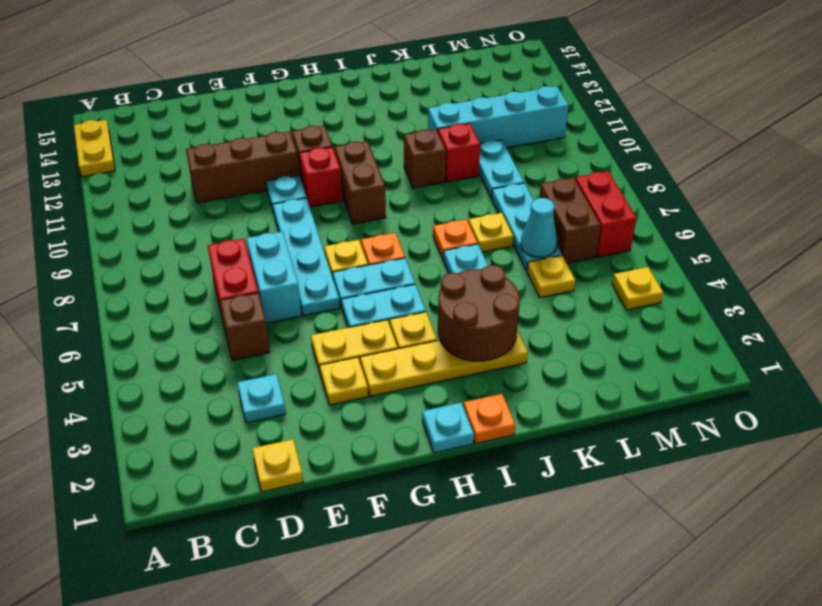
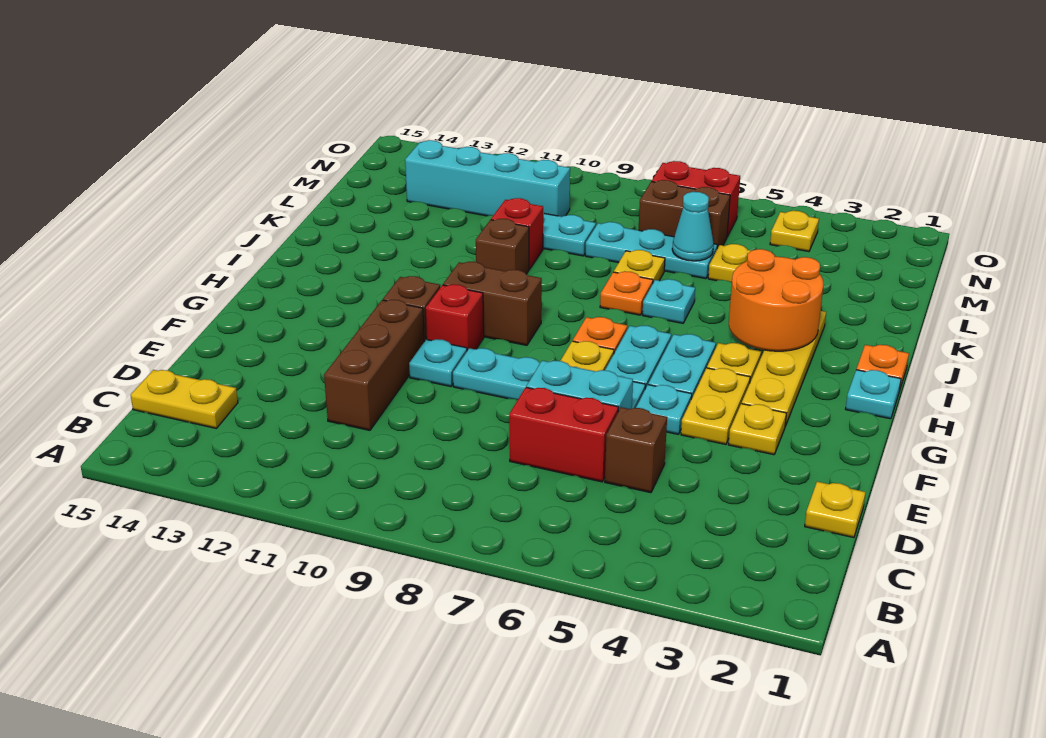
yellow 1x2 plate [74,120,115,177] -> yellow 1x2 plate moved to [131,370,238,428]
cyan 1x1 plate [237,374,286,423] -> cyan 1x1 plate moved to [636,385,692,434]
brown 2x2 round brick [438,265,520,361] -> orange 2x2 round brick [729,249,824,351]
cyan 1x4 brick [428,86,569,148] -> cyan 1x4 brick turned to [405,140,570,217]

